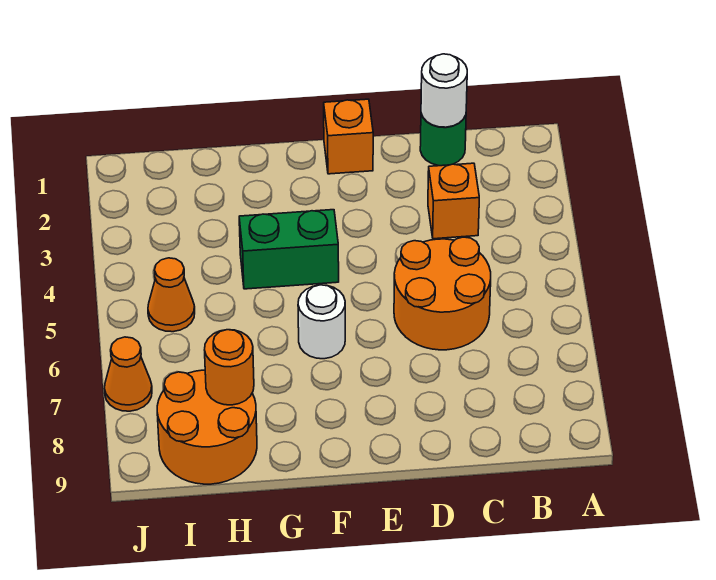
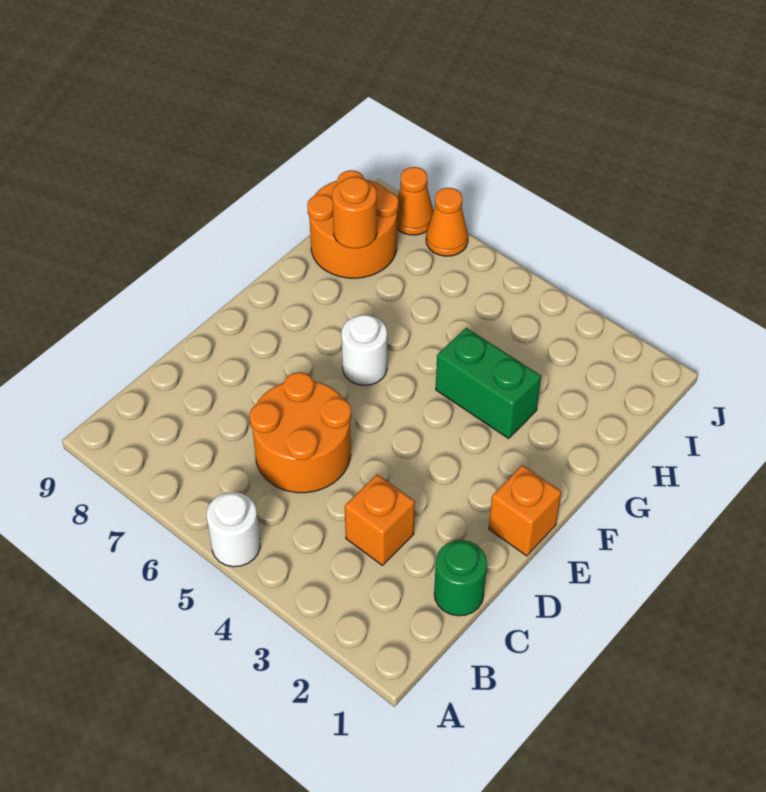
white 1x1 round brick [421,54,467,127] -> white 1x1 round brick moved to [207,492,260,567]
green 1x2 brick [239,210,339,289] -> green 1x2 brick turned to [436,328,541,438]
orange 1x1 cone [148,258,195,332] -> orange 1x1 cone moved to [397,167,434,235]

